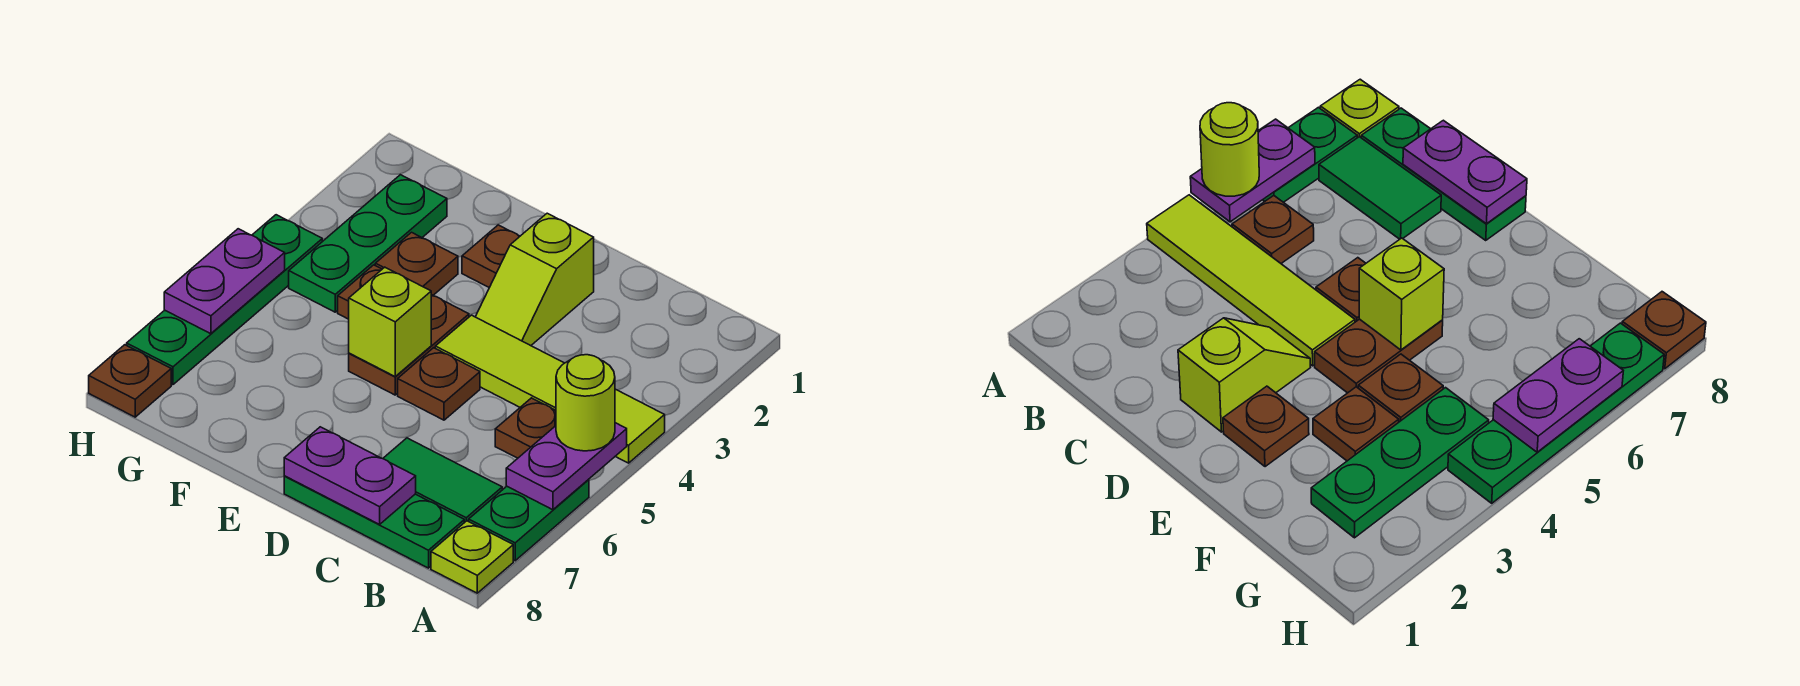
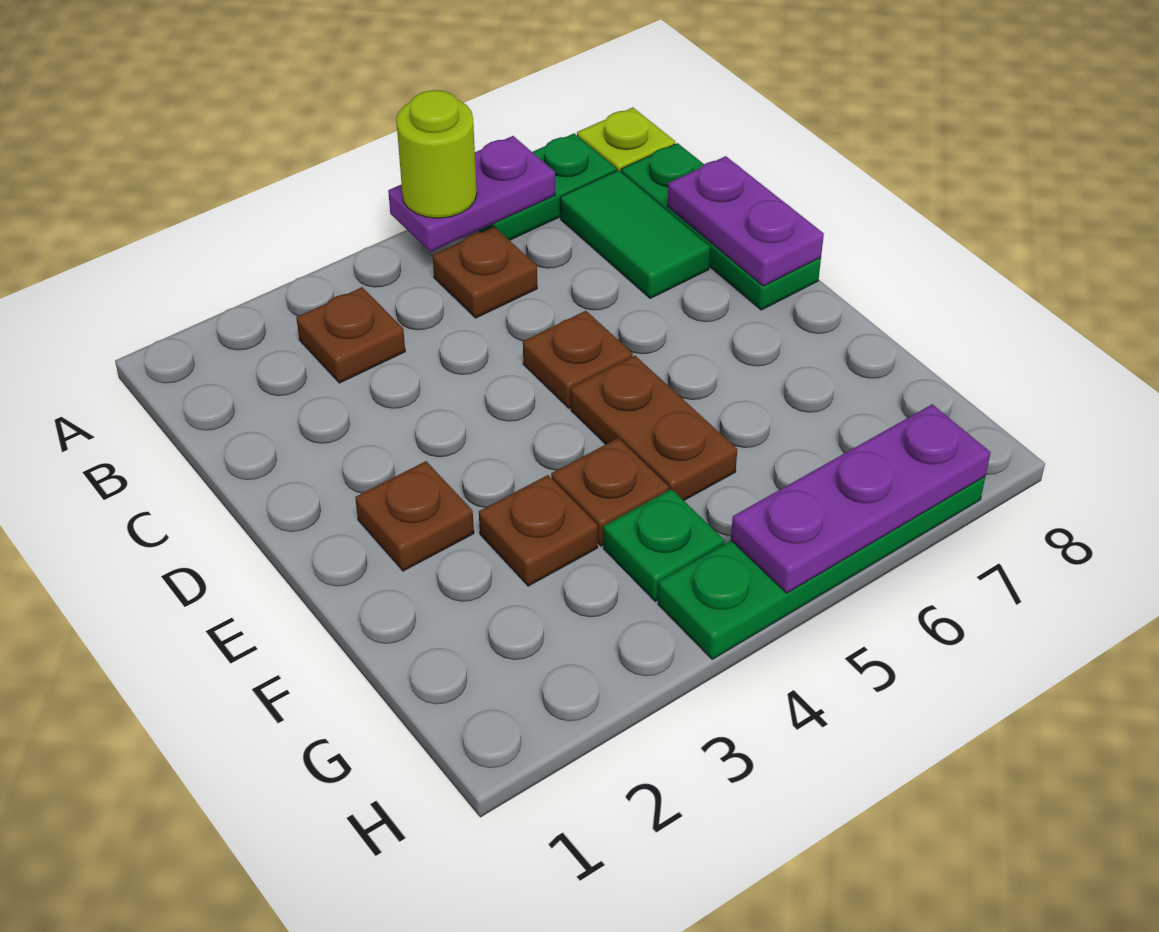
lime 1x4 tile [435,315,665,463] -> none
lime 1x2 slope [476,213,594,346] -> none
brown 1x2 plate [349,295,469,395] -> brown 1x2 plate turned to [571,356,737,500]
lime 1x1 brick [349,267,431,376] -> none
green 1x3 plate [289,175,447,312] -> green 1x1 plate [603,489,724,601]
purple 1x2 plate [164,229,285,334] -> purple 1x3 plate [731,404,991,593]
brown 1x1 plate [89,345,171,417] -> brown 1x1 plate moved to [296,287,405,383]

